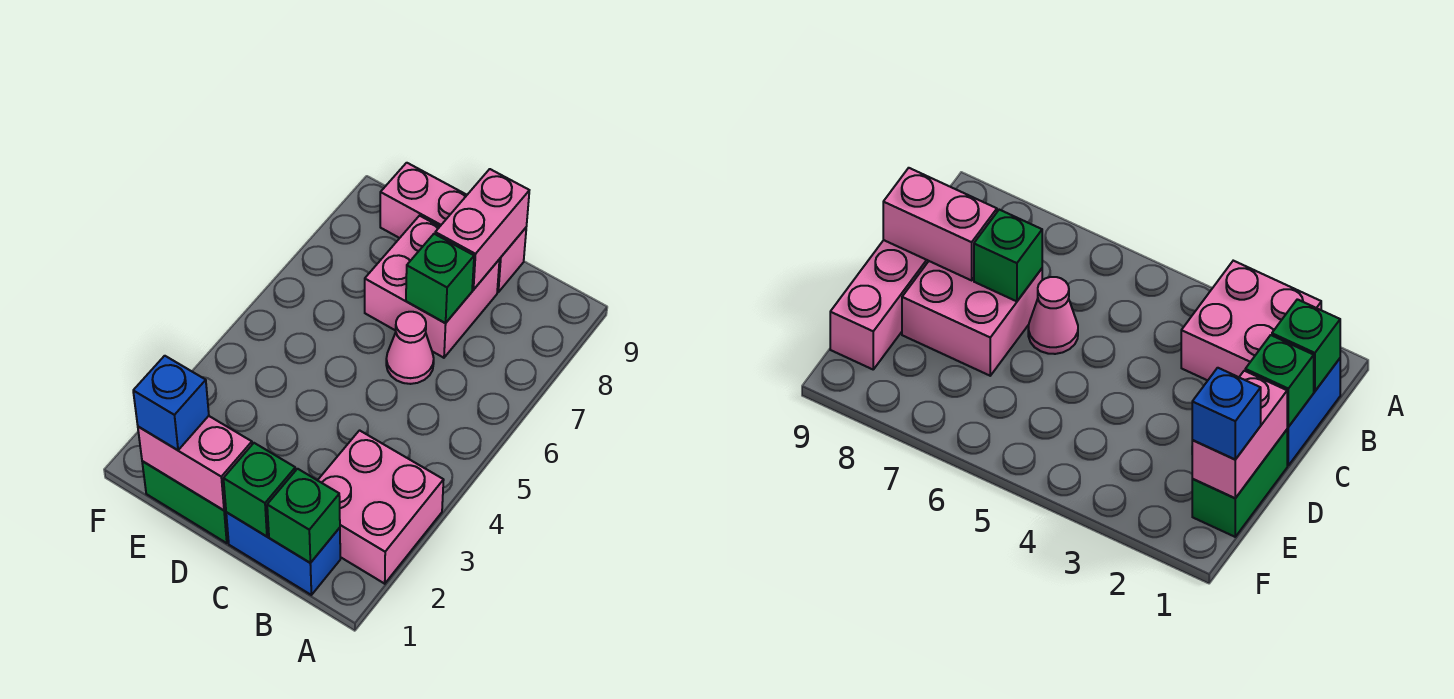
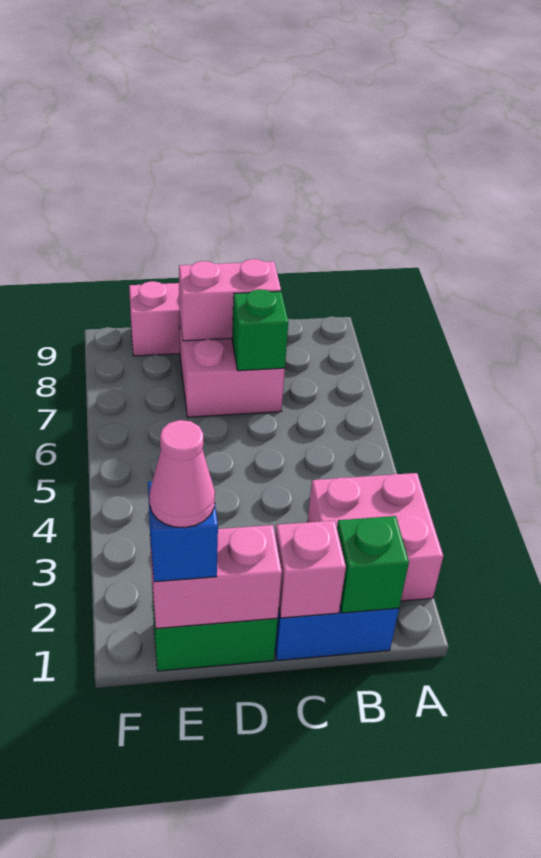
green 1x1 brick [223,443,296,536] -> pink 1x1 brick [275,520,346,618]
pink 1x1 cone [386,312,434,384] -> pink 1x1 cone moved to [149,420,215,528]
pink 1x2 brick [435,169,529,290] -> pink 1x2 brick turned to [179,259,281,341]

